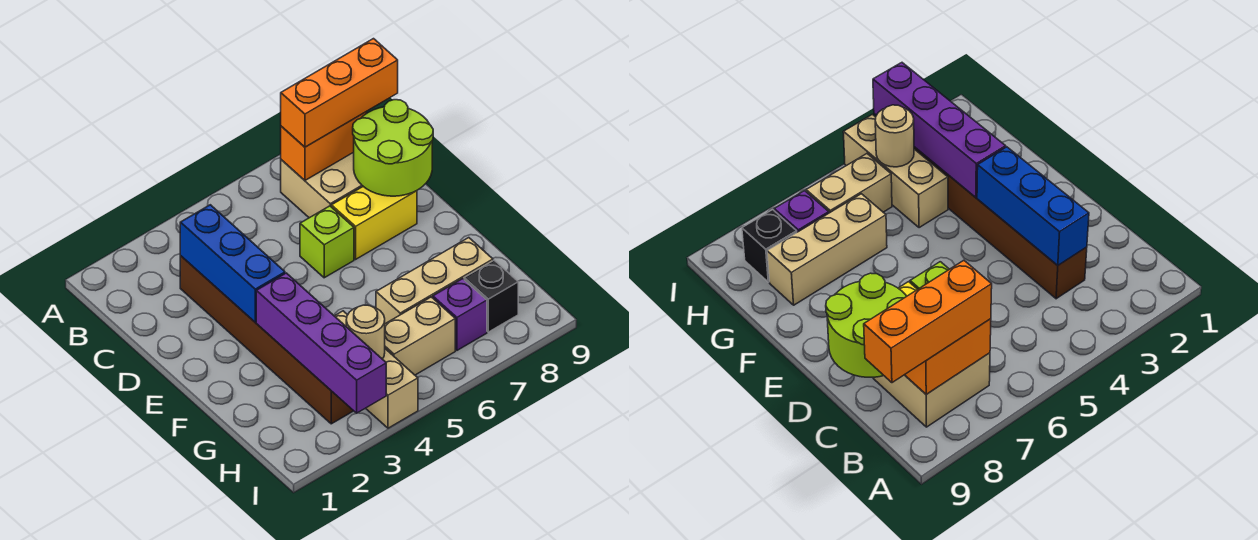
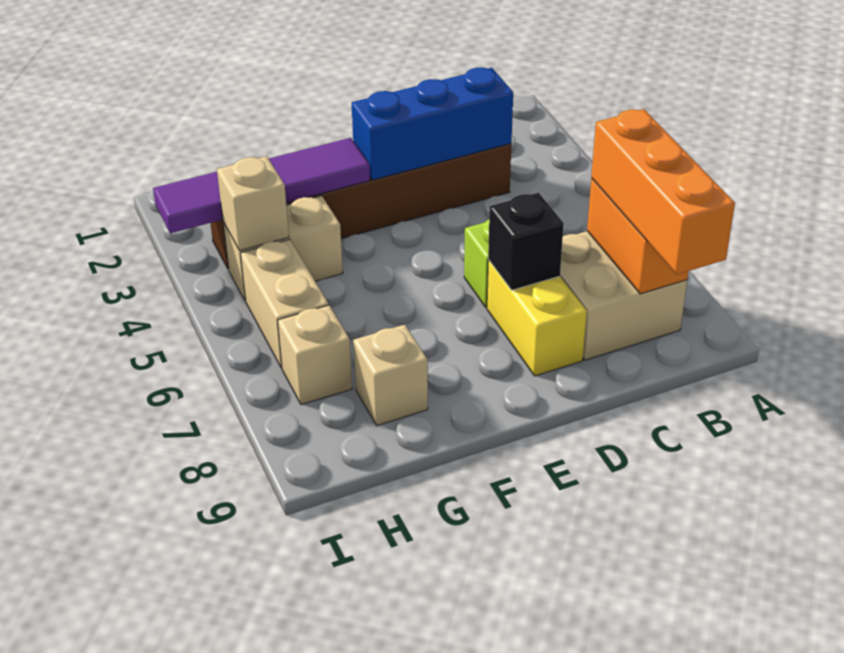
lime 2x2 round brick [353,100,433,196] -> none
purple 1x4 brick [256,273,386,413] -> purple 1x4 tile [153,138,370,233]
tan 1x3 brick [335,311,418,428] -> tan 1x2 brick [223,196,343,301]
tan 1x3 brick [376,238,493,324] -> tan 1x1 brick [353,325,428,425]
tan 1x1 round brick [346,305,385,359] -> tan 1x1 brick [217,156,289,251]
purple 1x1 brick [433,279,487,350] -> tan 1x1 brick [278,305,352,405]
black 1x1 brick [464,260,518,332] -> black 1x1 brick moved to [488,193,564,290]

